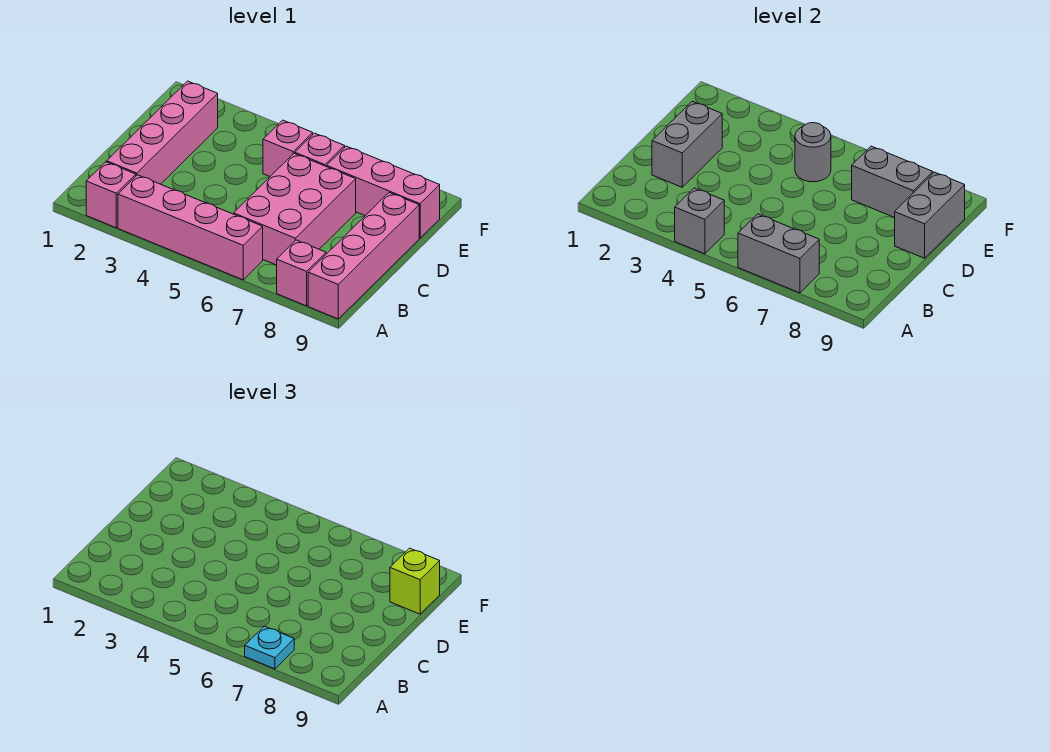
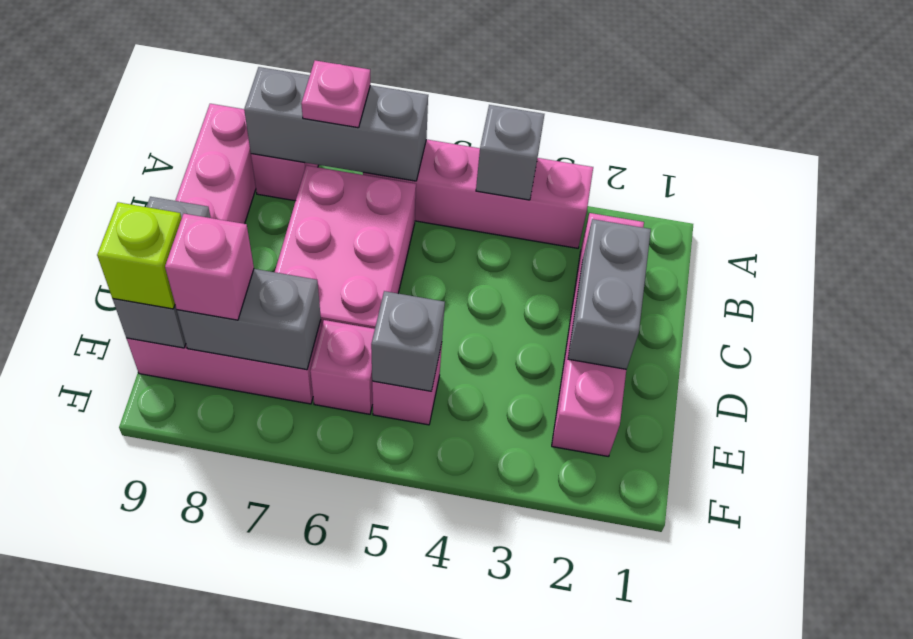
pink 1x1 brick [86,162,136,228] -> pink 1x1 brick moved to [165,214,254,320]
grey 1x2 brick [738,214,819,293] -> grey 1x3 brick [244,67,428,181]
cyan 1x1 plate [245,626,294,669] -> pink 1x1 plate [301,60,370,128]
grey 1x1 round brick [795,123,831,182] -> grey 1x1 brick [371,291,445,391]

